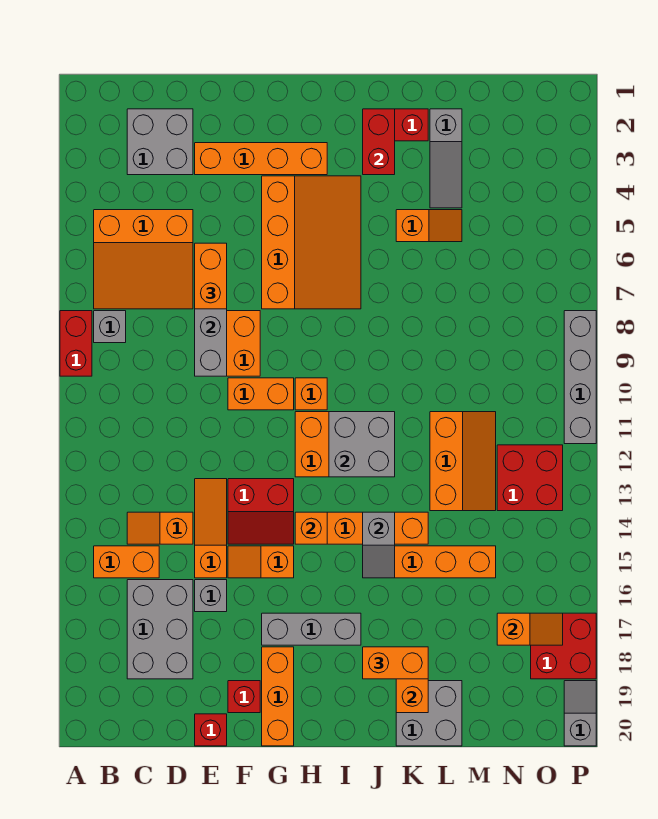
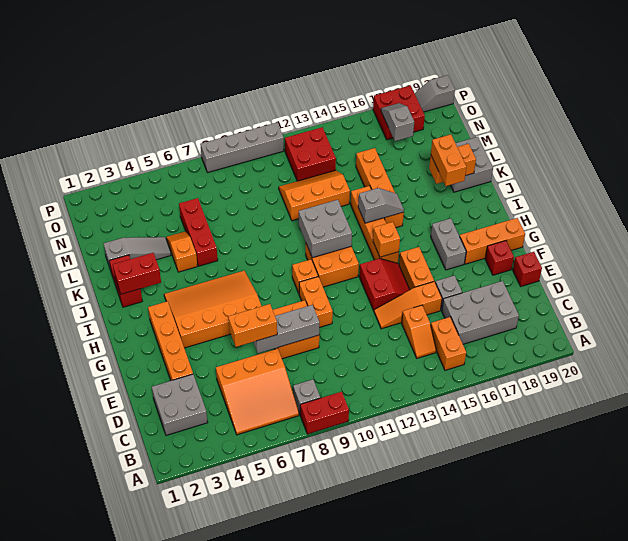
orange 3x3 slope [94,210,193,309] -> orange 3x3 slope turned to [216,349,299,435]
orange 1x2 slope [228,546,294,578] -> orange 1x2 brick [399,247,434,290]
grey 1x3 brick [262,613,361,645] -> grey 1x2 brick [431,218,466,270]
none -> red 1x3 brick [179,198,218,266]
orange 1x2 slope [497,613,563,645] -> grey 1x2 slope [381,103,414,141]

